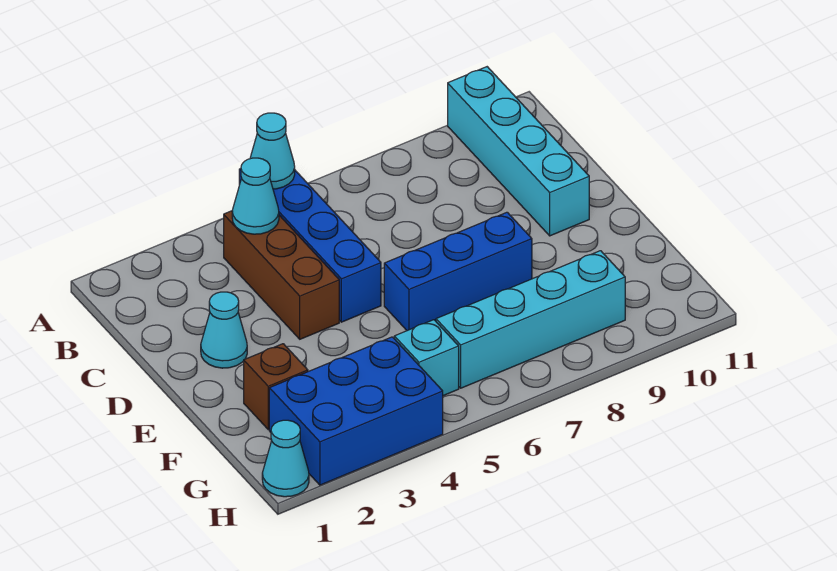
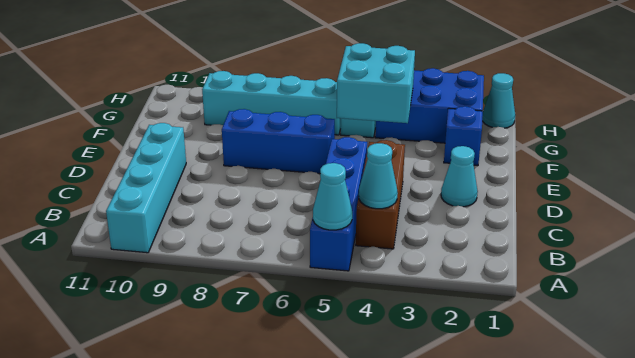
brown 1x1 brick [244,344,308,429] -> blue 1x1 brick [444,106,483,166]
none -> cyan 2x2 brick [337,43,415,123]

